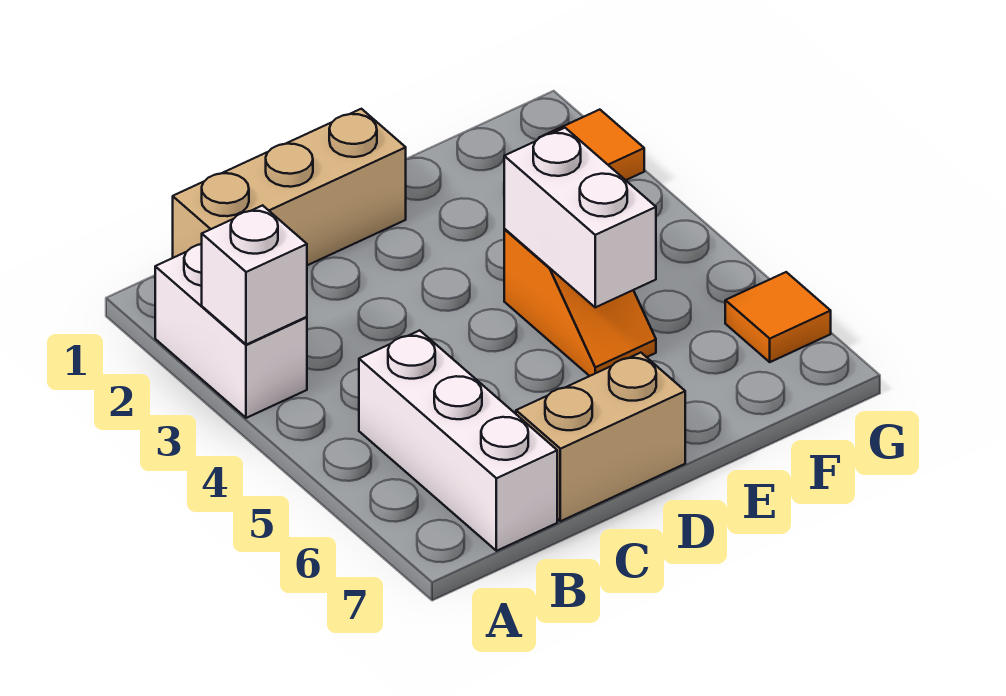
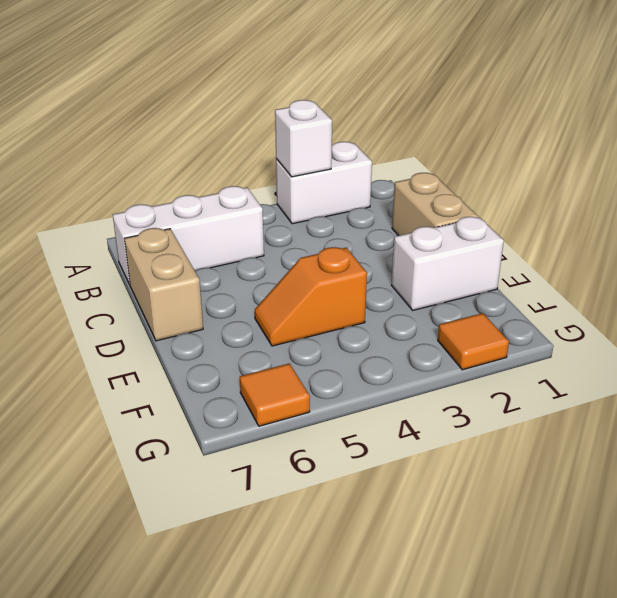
tan 1x3 brick [173,109,406,265] -> tan 1x2 brick [392,173,478,236]
white 1x2 brick [504,128,656,307] -> white 1x2 brick moved to [392,217,504,310]

